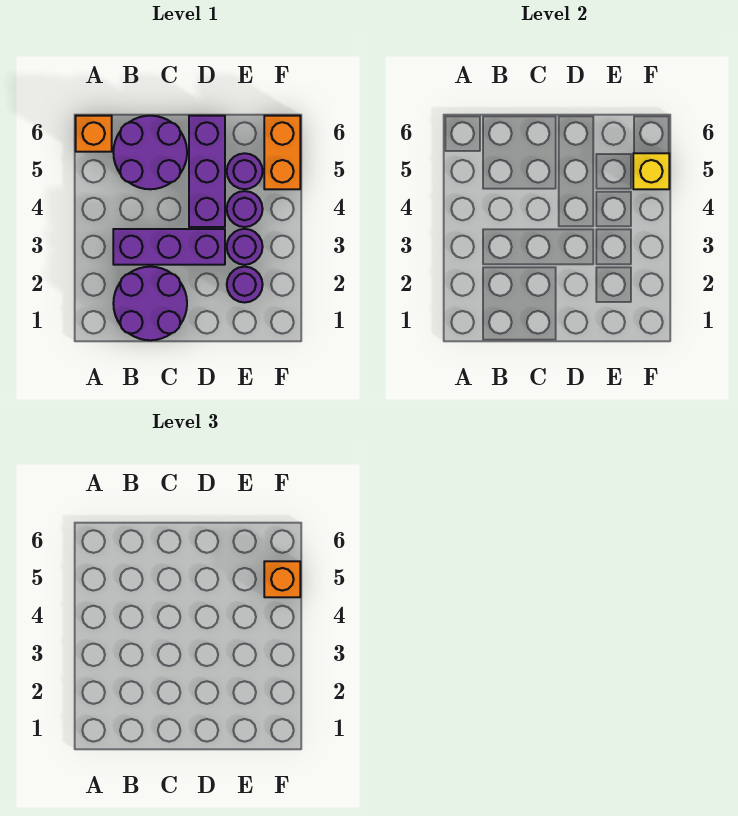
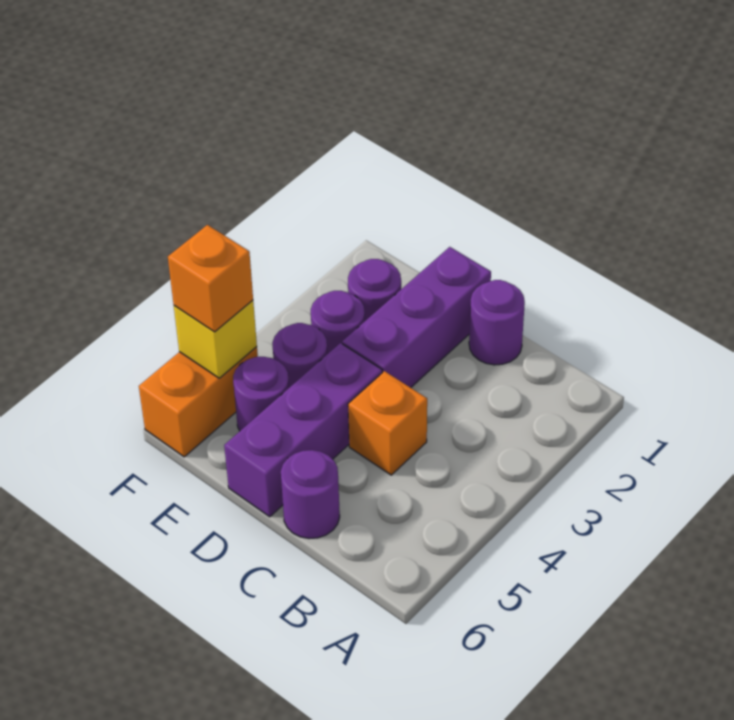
orange 1x1 brick [76,116,112,152] -> orange 1x1 brick moved to [348,371,427,475]
purple 2x2 round brick [113,267,187,340] -> purple 1x1 round brick [469,280,525,365]
purple 1x3 brick [113,229,225,265] -> purple 1x3 brick turned to [342,247,491,388]
purple 2x2 round brick [113,116,187,189] -> purple 1x1 round brick [281,450,340,539]

